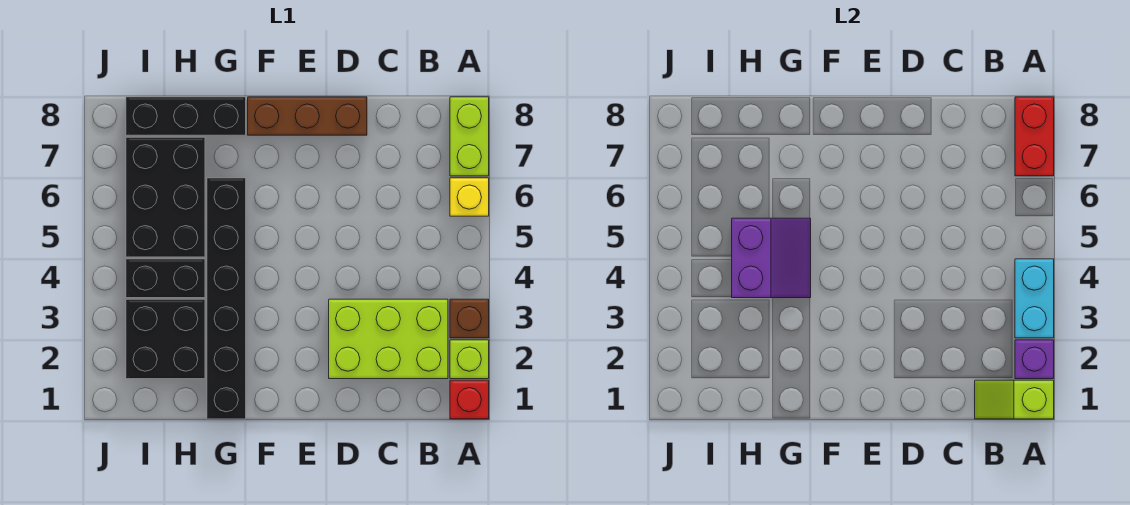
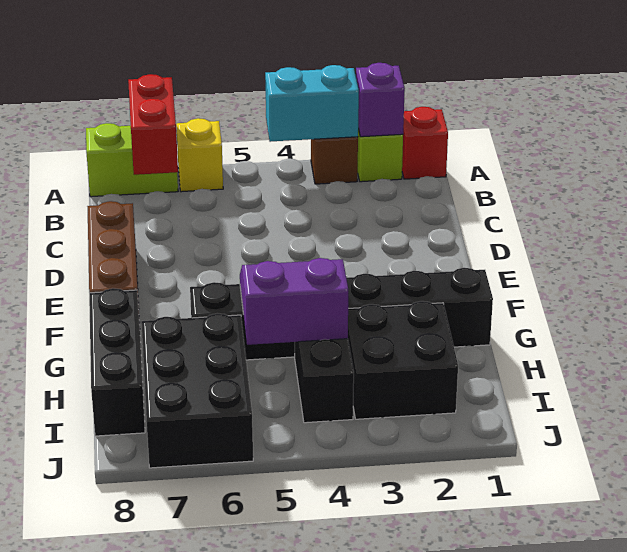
lime 1x2 slope [975,380,1054,419] -> none
red 1x2 brick [1015,97,1054,176] -> red 1x2 brick turned to [128,74,178,175]
lime 2x3 brick [329,299,448,379] -> none
black 2x3 brick [126,137,205,257] -> black 2x3 brick turned to [141,313,253,468]

